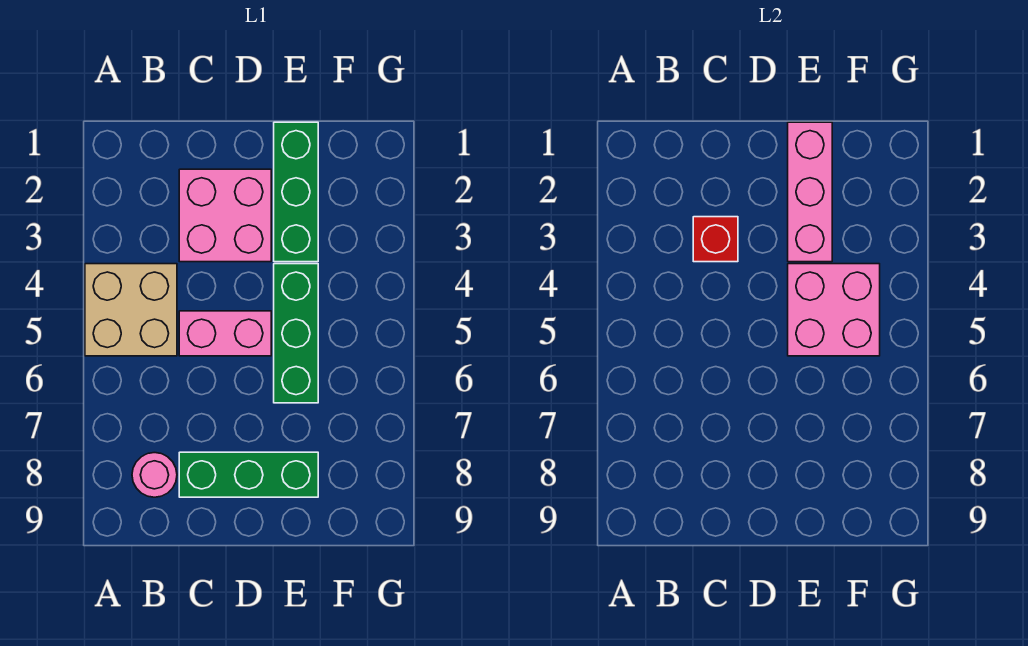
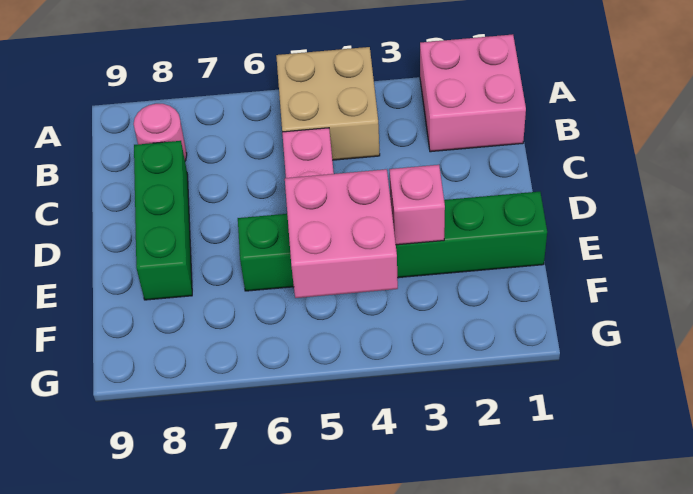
pink 2x2 brick [179,169,271,262] -> pink 2x2 brick moved to [420,34,526,152]
red 1x1 brick [693,217,738,262] -> none
pink 1x3 brick [788,122,832,262] -> pink 1x1 brick [389,165,445,245]

